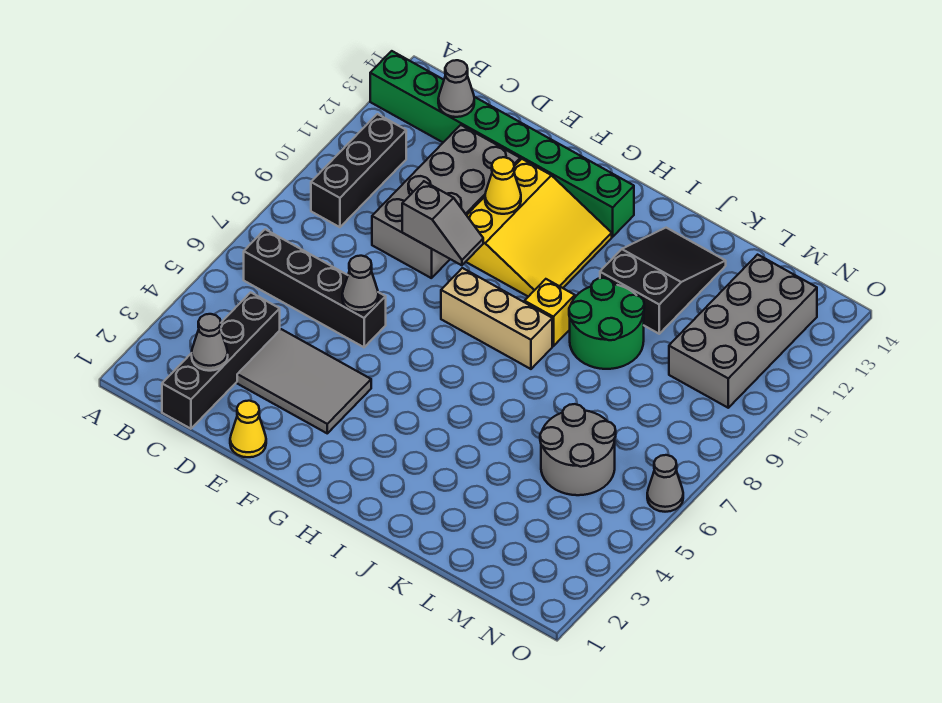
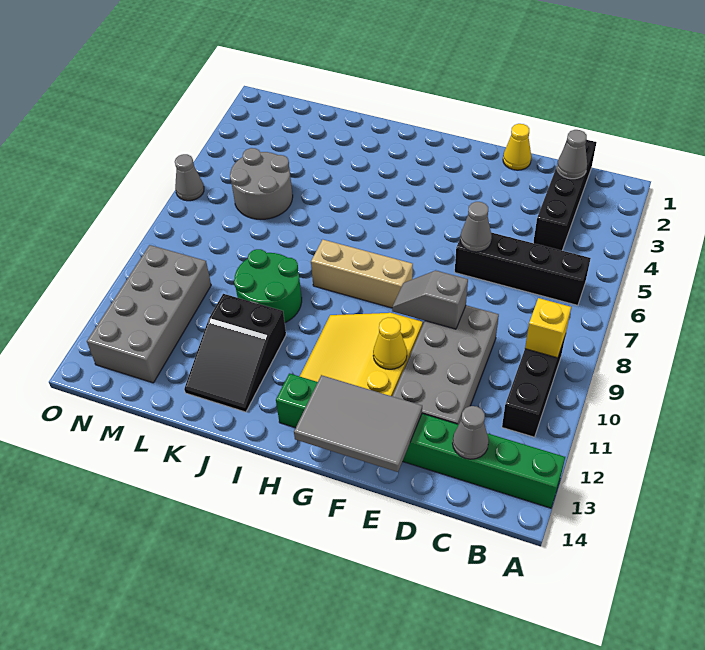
grey 2x3 tile [237,329,371,433] -> grey 2x3 tile moved to [294,375,422,472]
yellow 1x1 brick [524,279,575,346] -> yellow 1x1 brick moved to [525,298,571,358]

